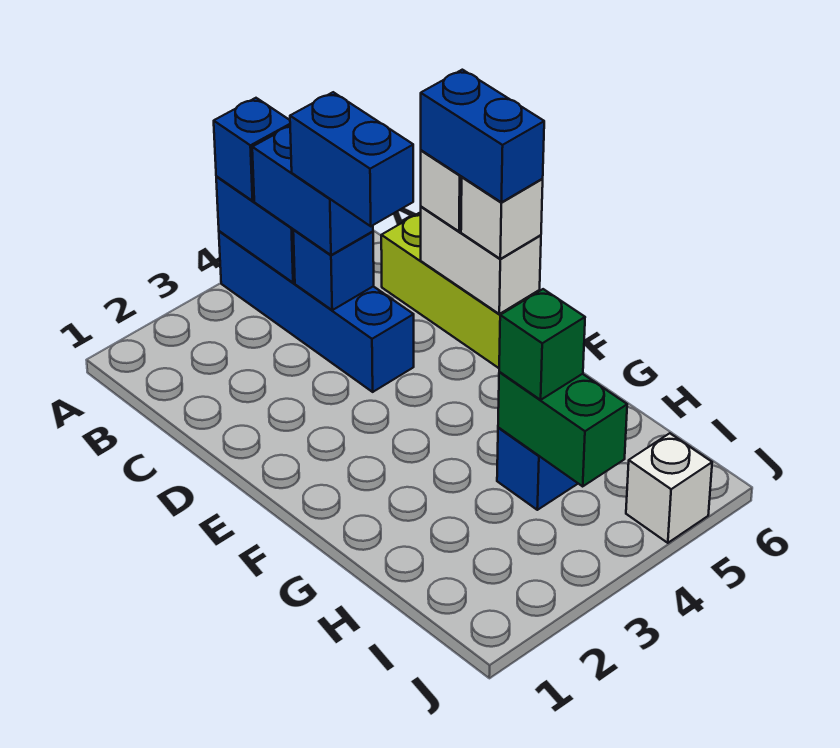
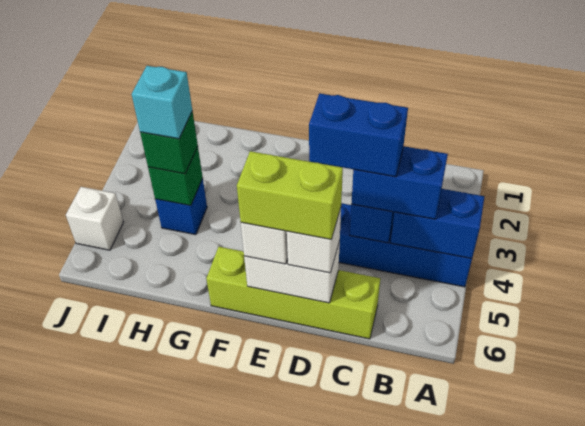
blue 1x1 brick [214,98,290,201] -> none
blue 1x2 brick [421,70,544,202] -> lime 1x2 brick [237,151,343,239]
green 1x2 brick [498,372,627,486] -> green 1x1 brick [148,146,203,206]
none -> cyan 1x1 brick [132,66,192,139]

